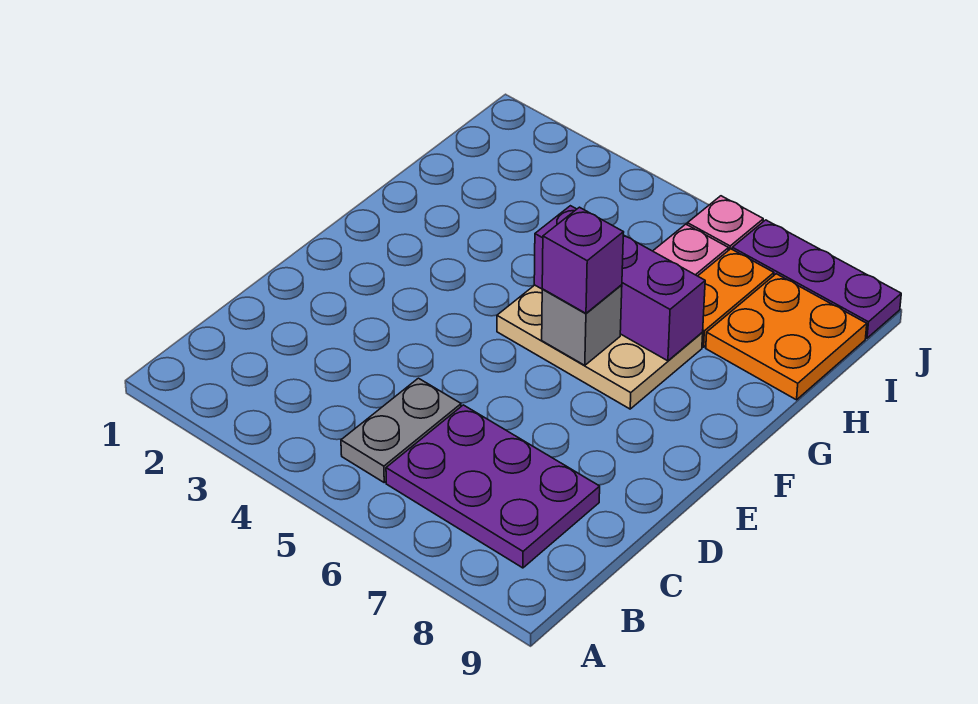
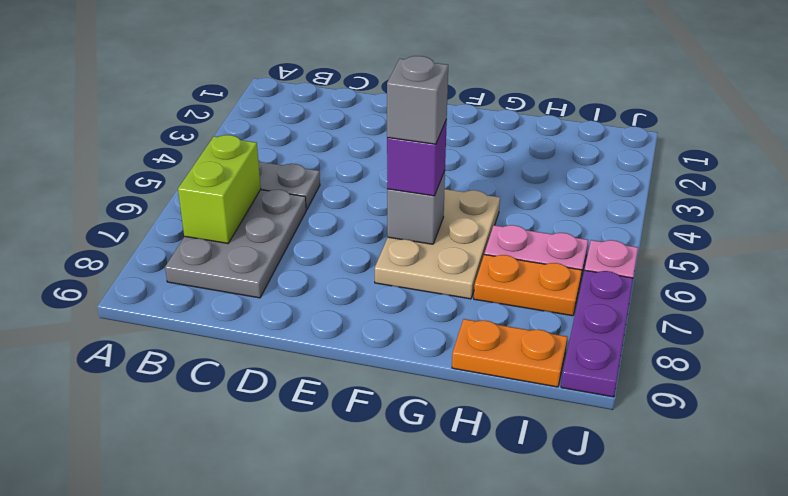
purple 2x3 plate [386,405,600,568] -> grey 2x3 plate [165,190,306,298]
none -> lime 1x2 brick [178,135,261,243]
none -> grey 1x1 brick [387,56,448,144]
purple 1x3 brick [534,206,705,361] -> none
orange 2x2 plate [706,274,867,400] -> orange 1x2 plate [452,319,567,387]

